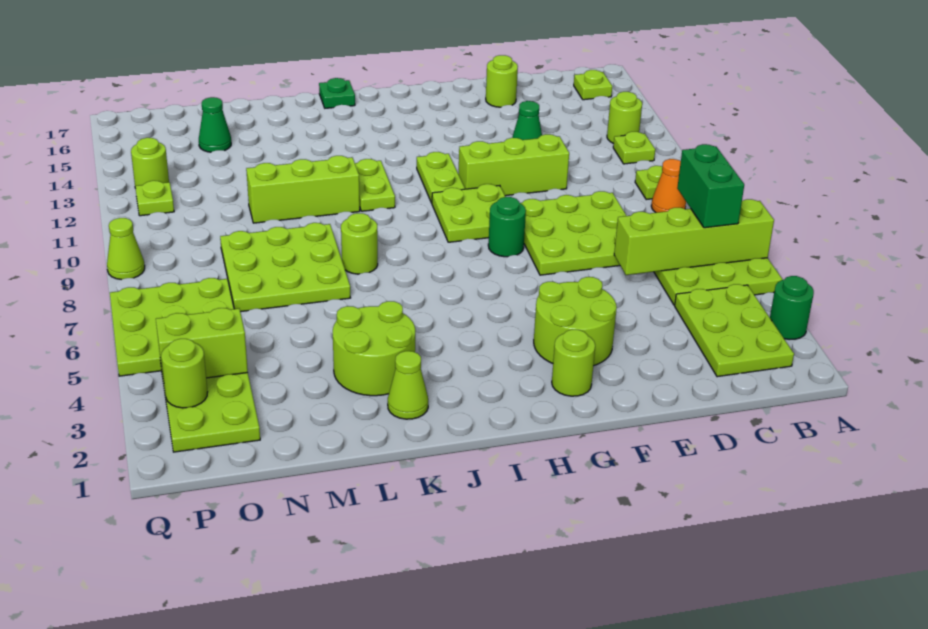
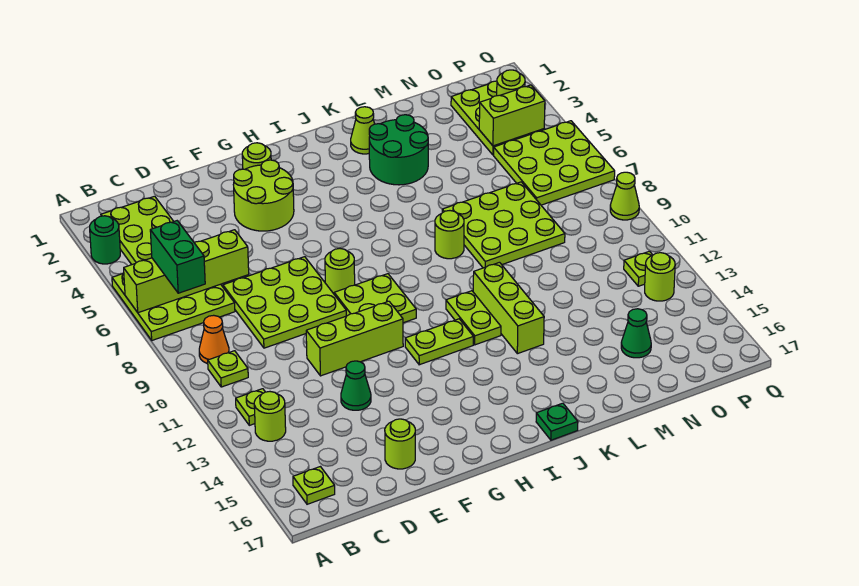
green 1x1 round brick [488,197,526,257] -> lime 1x1 round brick [325,249,355,294]
lime 1x2 plate [417,152,465,203] -> lime 1x2 plate turned to [405,319,473,365]
lime 2x2 round brick [333,301,415,396] -> green 2x2 round brick [369,115,428,185]
lime 1x3 brick [246,156,360,223] -> lime 1x3 brick turned to [473,262,544,354]

